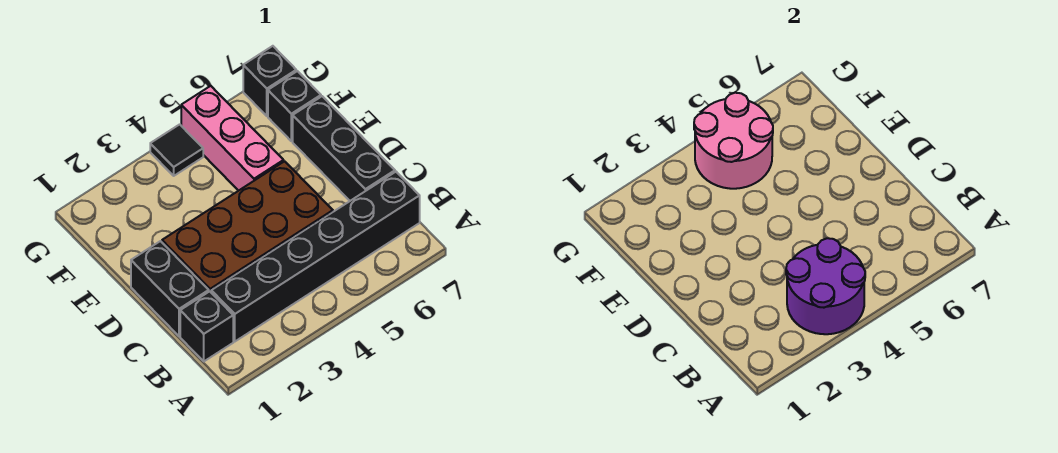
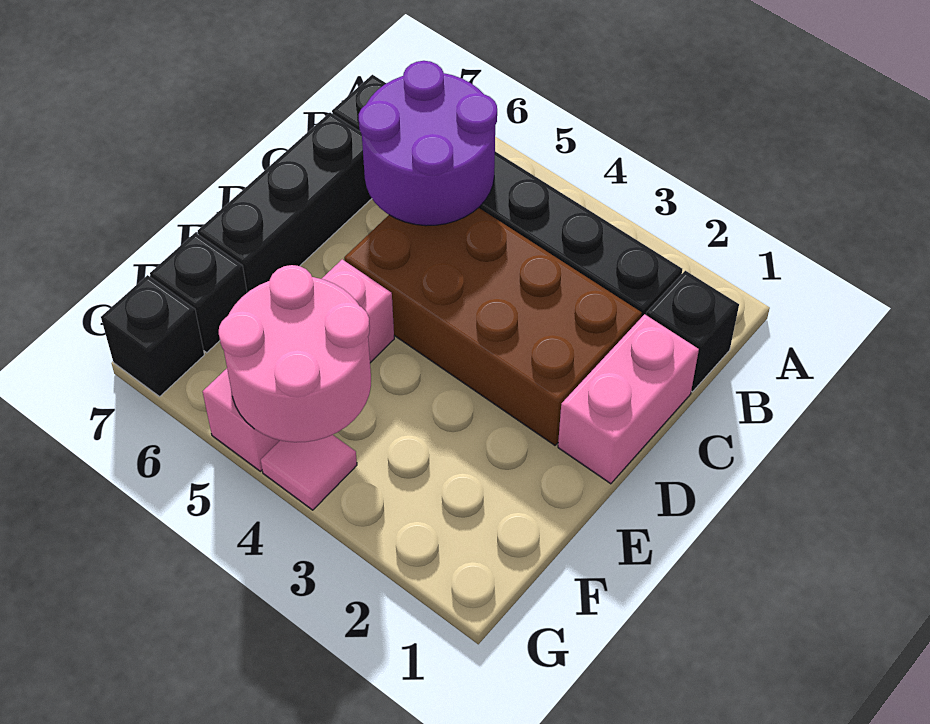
purple 2x2 round brick [786,238,865,334] -> purple 2x2 round brick moved to [359,61,497,226]
black 1x2 brick [131,241,209,336] -> pink 1x2 brick [558,314,699,484]
black 1x1 tile [150,124,203,176] -> pink 1x1 tile [261,435,357,510]

